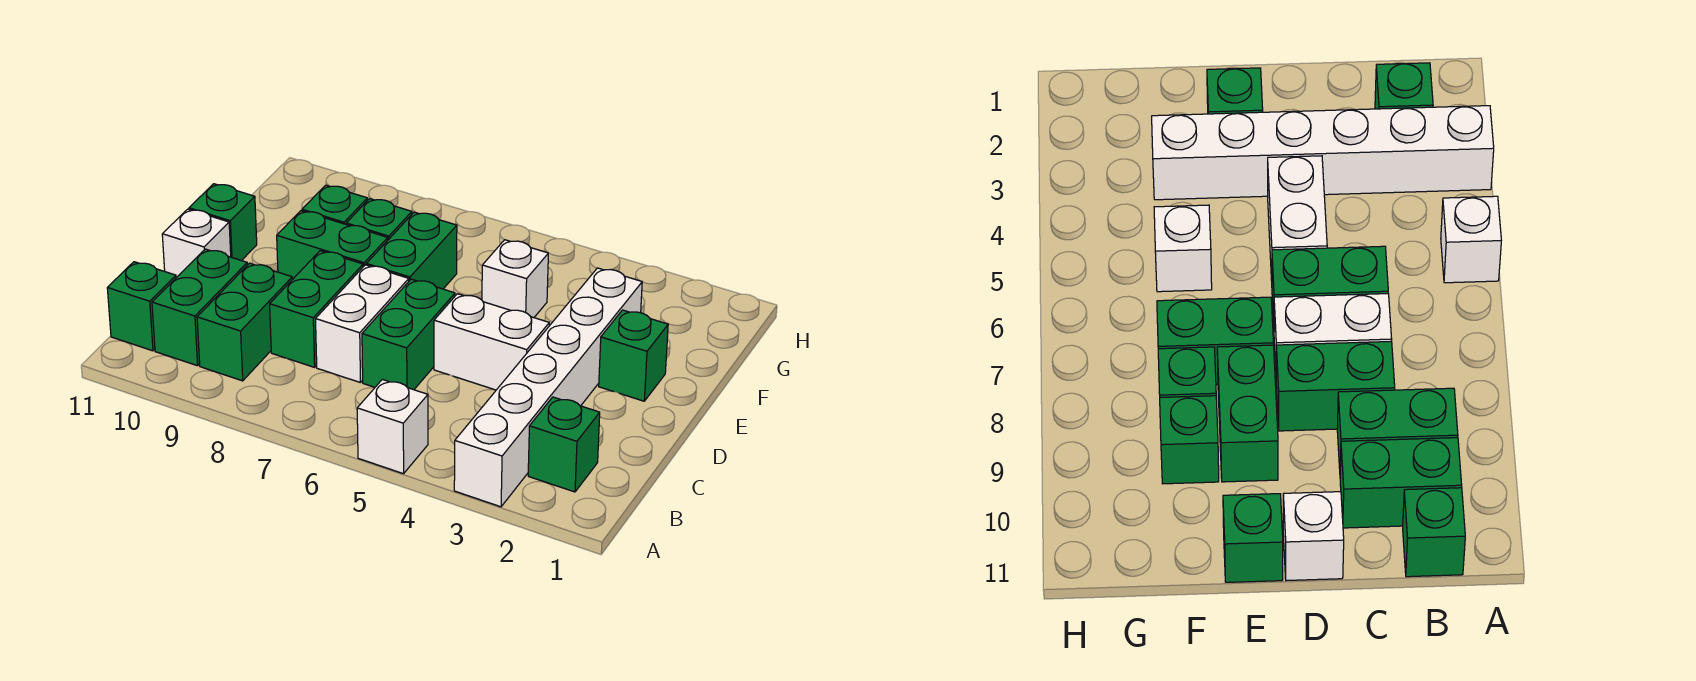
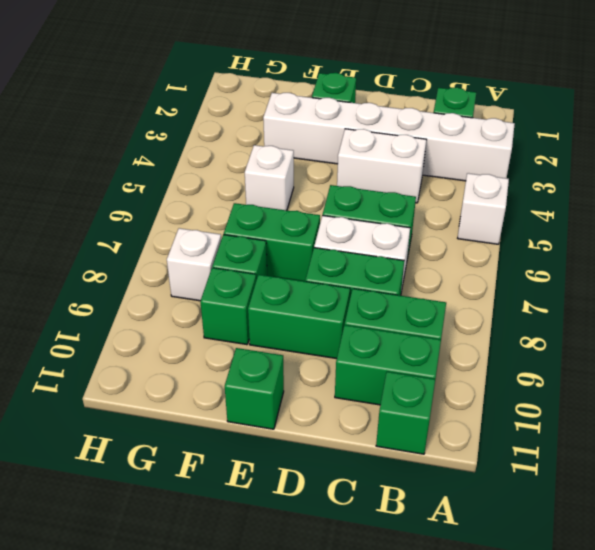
white 1x2 brick [434,294,549,390] -> white 1x2 brick turned to [337,129,426,203]
white 1x1 brick [162,209,231,278] -> white 1x1 brick moved to [167,228,221,301]
green 1x2 brick [277,211,388,280] -> green 1x2 brick turned to [248,275,350,359]

